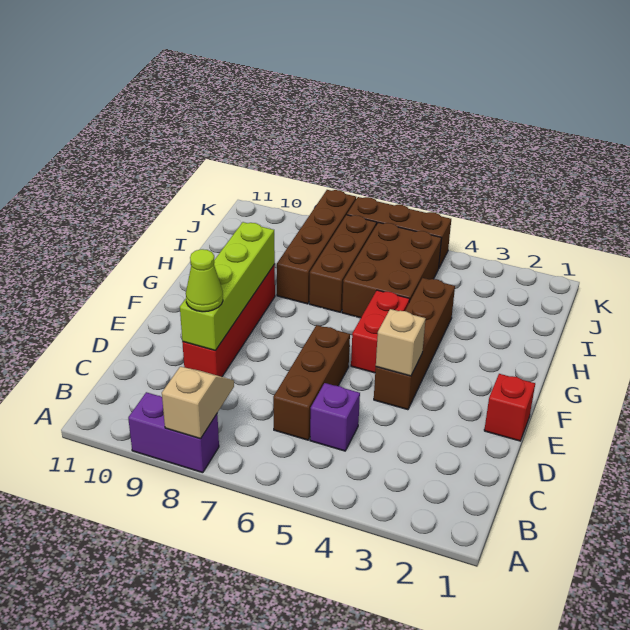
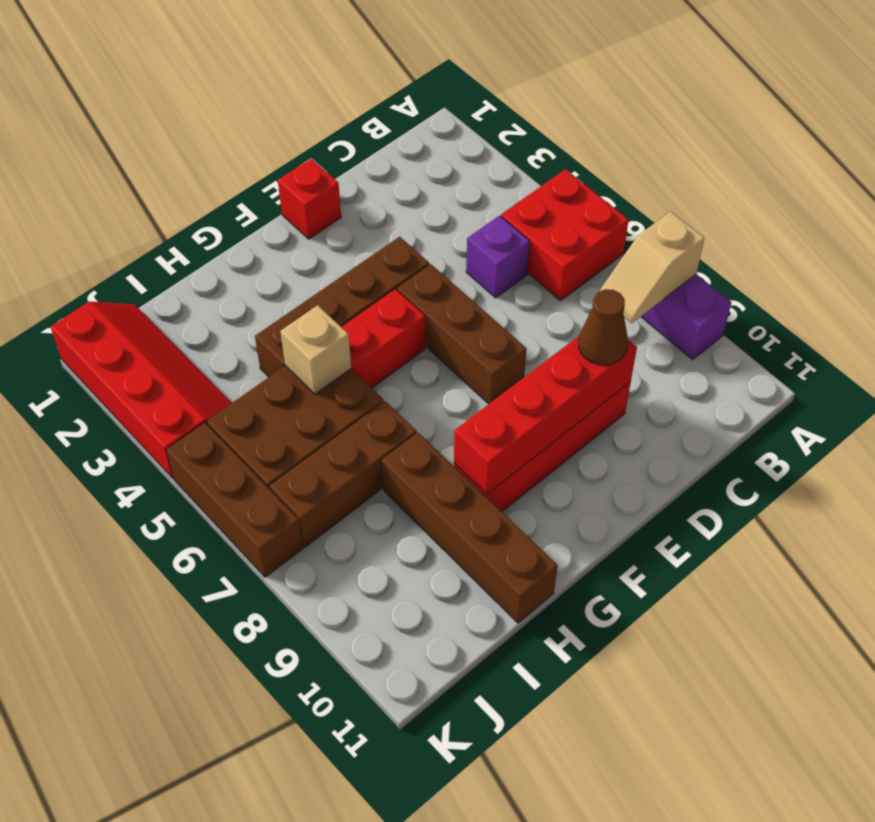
none -> red 2x2 brick [501,169,629,301]
brown 1x3 brick [273,325,350,440] -> brown 1x3 brick turned to [397,264,526,404]
lime 1x4 brick [180,222,275,350] -> red 1x4 brick [454,336,637,494]
lime 1x1 cone [186,249,223,312] -> brown 1x1 cone [579,289,628,365]
tan 1x1 brick [376,309,426,376] -> tan 1x1 brick moved to [280,305,351,394]
brown 1x4 brick [277,190,356,304] -> brown 1x4 brick turned to [382,433,558,623]
none -> red 2x4 slope [51,302,232,478]

